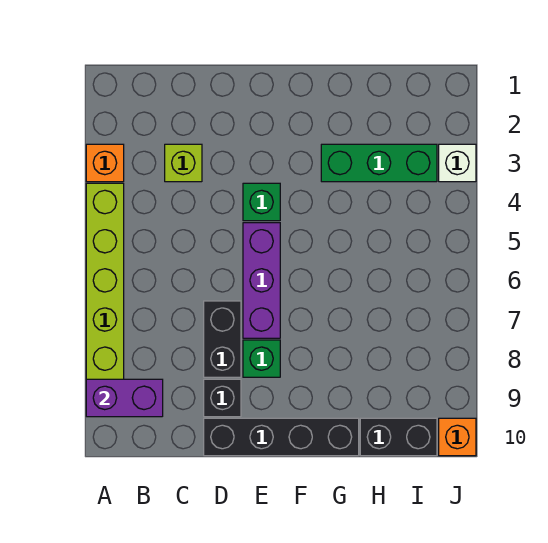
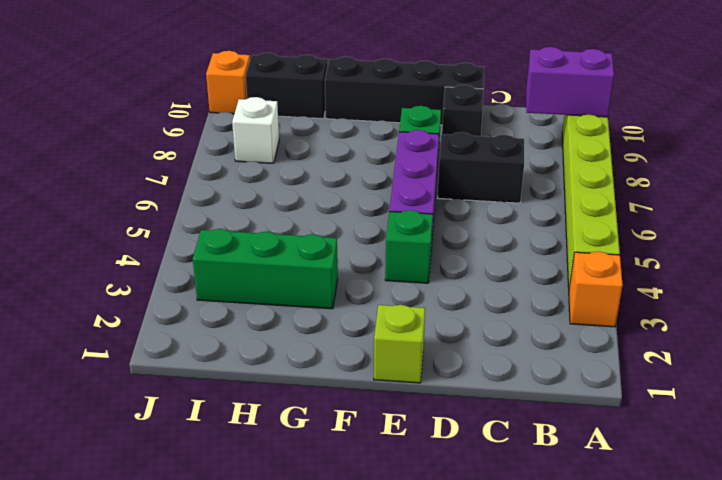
lime 1x1 brick [165,144,202,182] -> lime 1x1 brick moved to [374,305,425,383]
black 1x2 brick [204,301,241,377] -> black 1x2 brick turned to [437,132,524,203]
white 1x1 brick [439,144,476,182] -> white 1x1 brick moved to [232,97,279,163]

